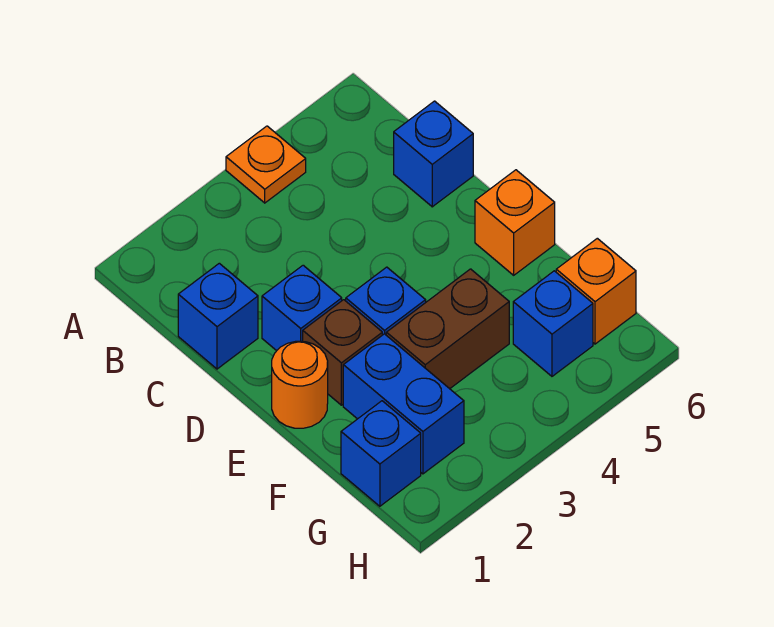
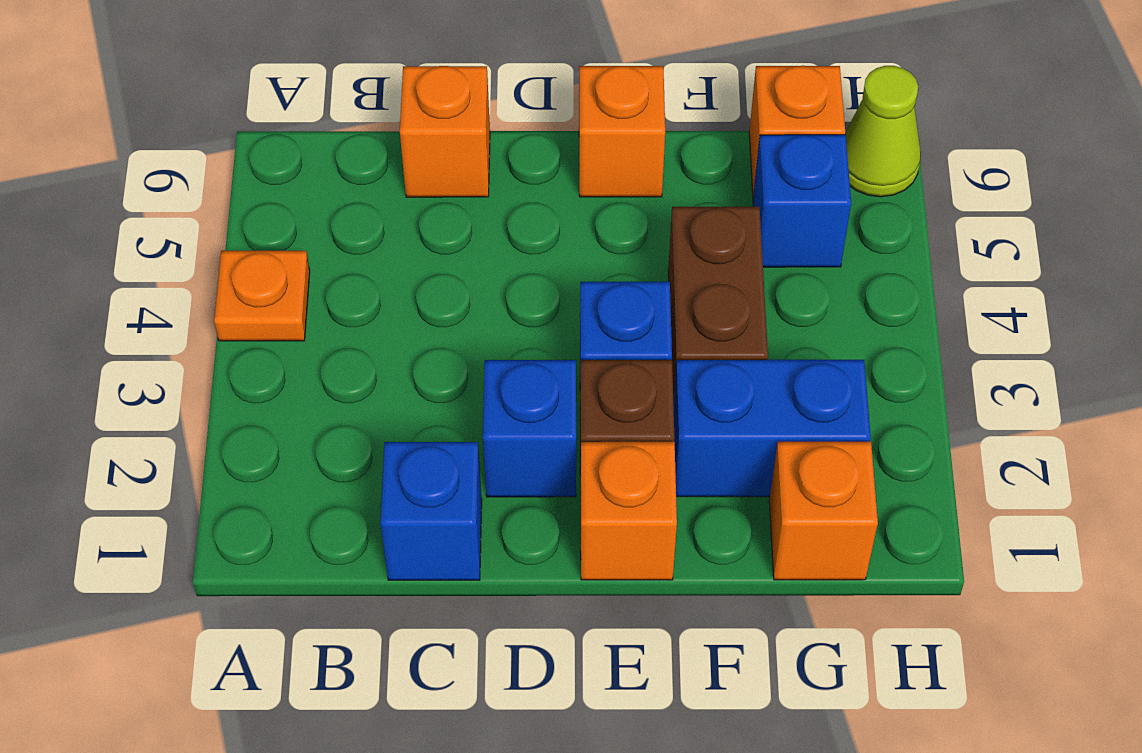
blue 1x1 brick [394,101,473,207] -> orange 1x1 brick [400,66,490,197]
orange 1x1 round brick [272,341,328,428] -> orange 1x1 brick [581,442,677,580]
blue 1x1 brick [341,401,421,506] -> orange 1x1 brick [769,442,878,580]
none -> lime 1x1 cone [845,66,921,197]

